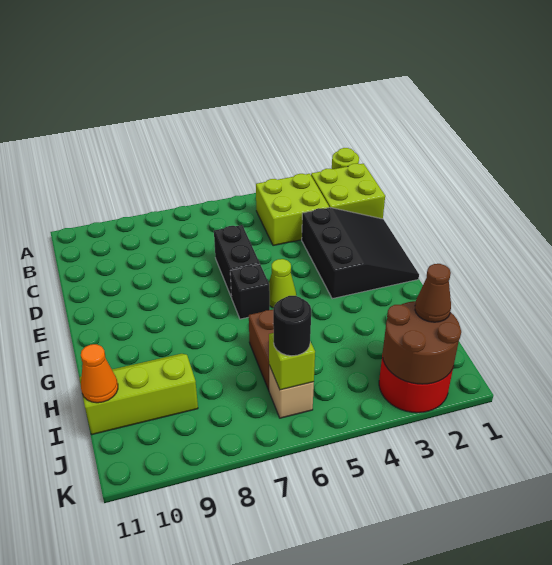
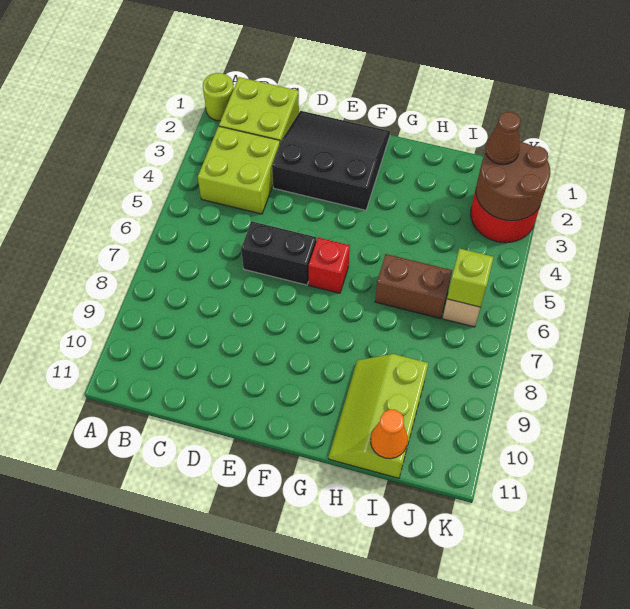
lime 1x1 cone [269,259,296,308] -> none
black 1x1 brick [230,264,270,319] -> red 1x1 brick [309,238,350,293]
black 1x1 round brick [273,296,311,356] -> none

